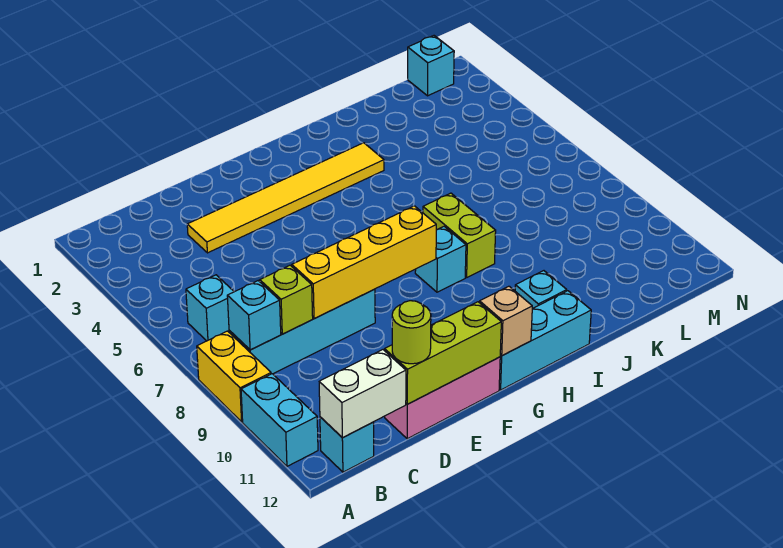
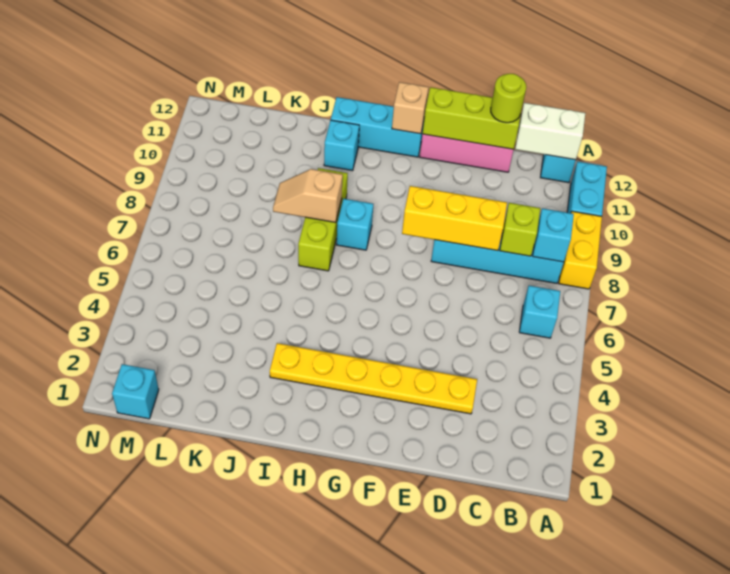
yellow 1x6 tile [187,143,384,253] -> yellow 1x6 plate [270,343,477,414]
yellow 1x4 brick [292,206,436,319] -> yellow 1x3 brick [402,186,507,251]
lime 1x2 brick [423,193,496,277] -> lime 1x3 brick [298,168,348,271]
none -> tan 1x2 slope [273,169,343,222]

